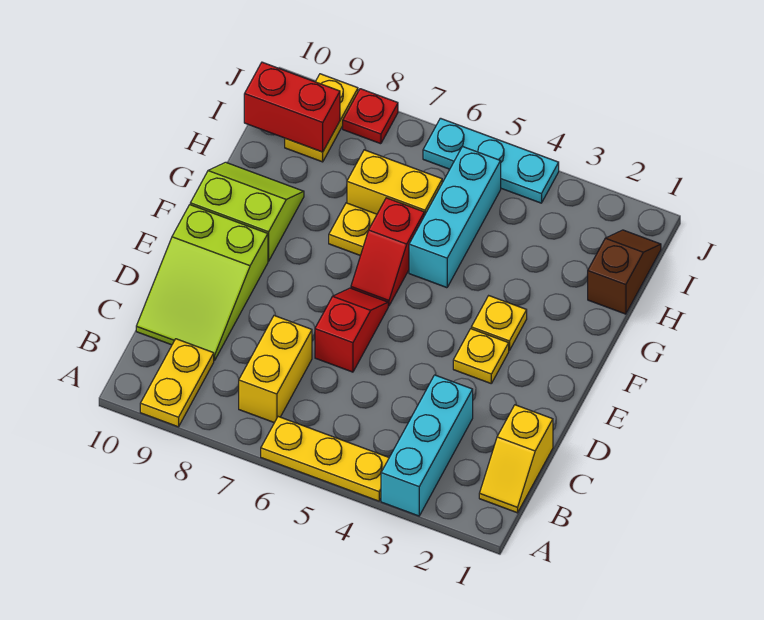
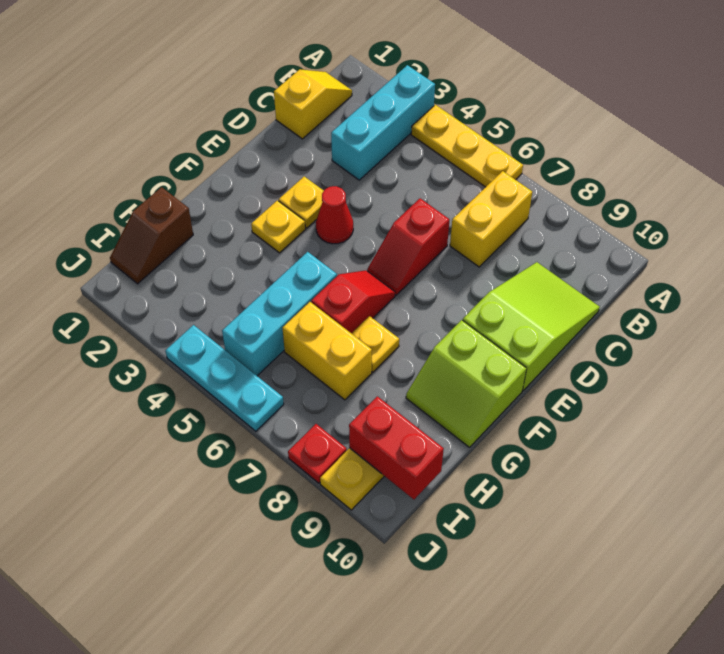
yellow 1x2 plate [140,339,214,427] -> none
none -> red 1x1 cone [316,186,353,244]

